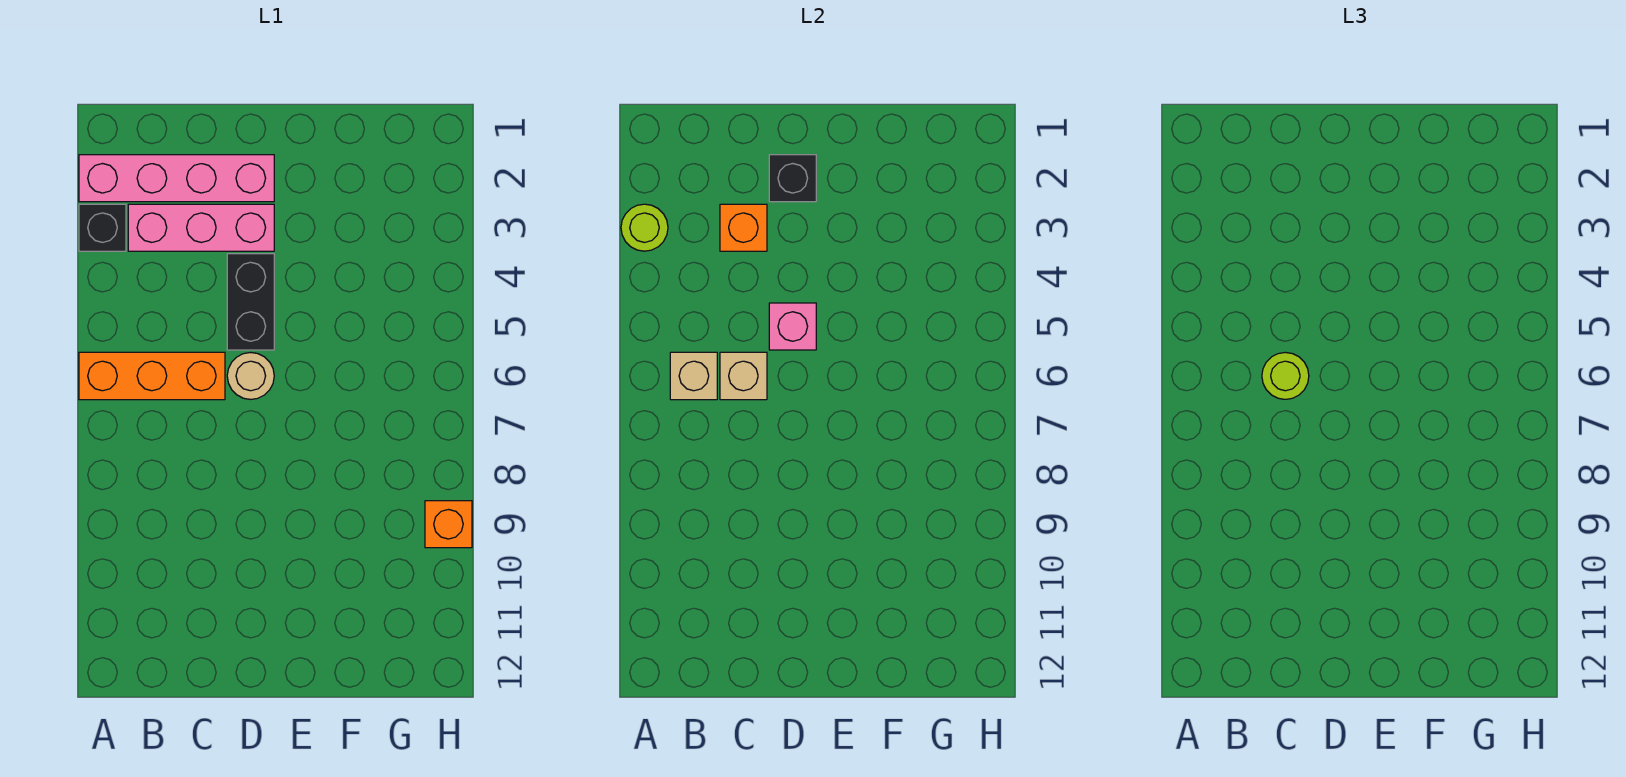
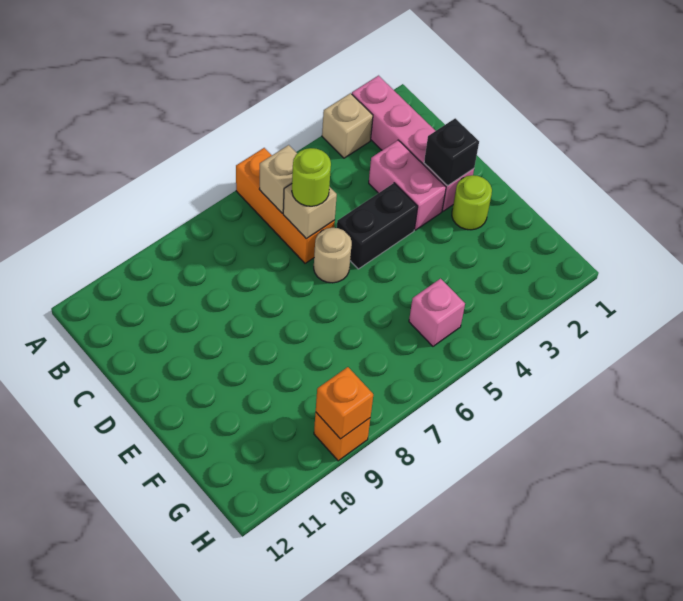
black 1x1 brick [79,204,126,251] -> tan 1x1 brick [322,93,373,158]
lime 1x1 round brick [621,204,668,251] -> lime 1x1 round brick moved to [452,175,492,230]
pink 1x3 brick [128,204,274,251] -> pink 1x2 brick [369,140,446,230]
orange 1x1 brick [720,204,767,251] -> orange 1x1 brick moved to [316,367,373,439]
pink 1x1 brick [769,303,816,350] -> pink 1x1 brick moved to [409,279,465,346]

